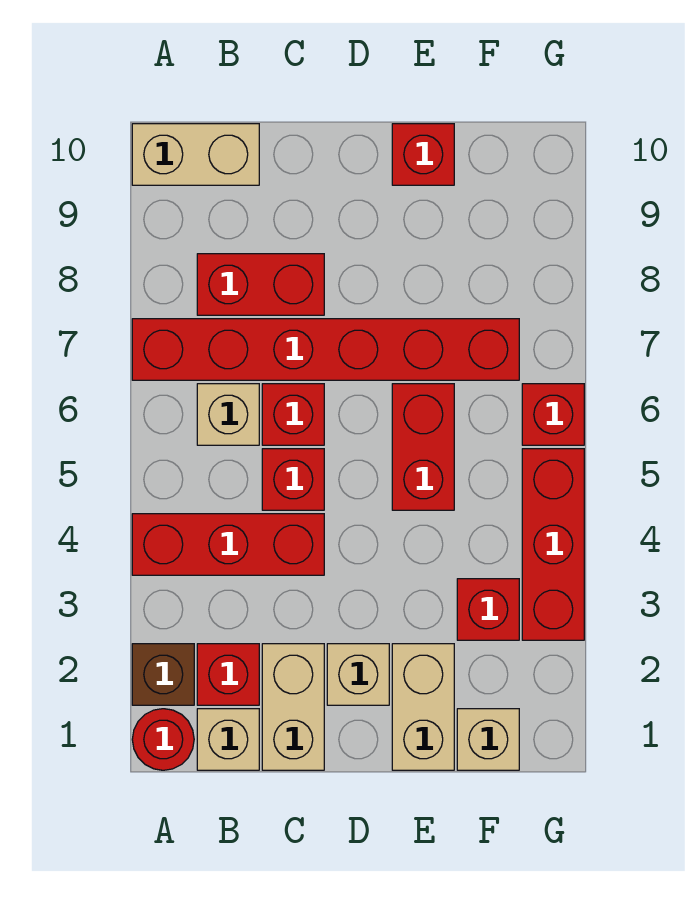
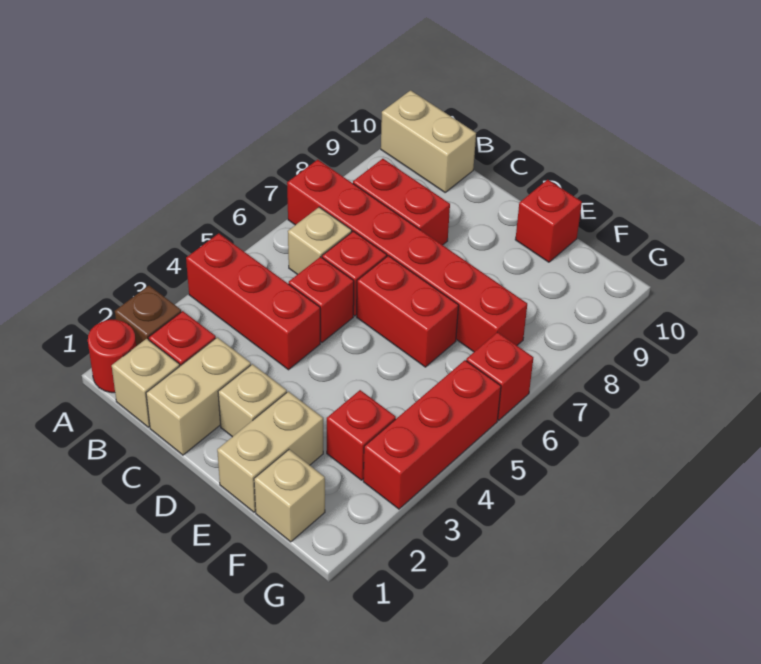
red 1x2 brick [392,384,454,510] -> red 1x2 brick turned to [357,256,459,367]

